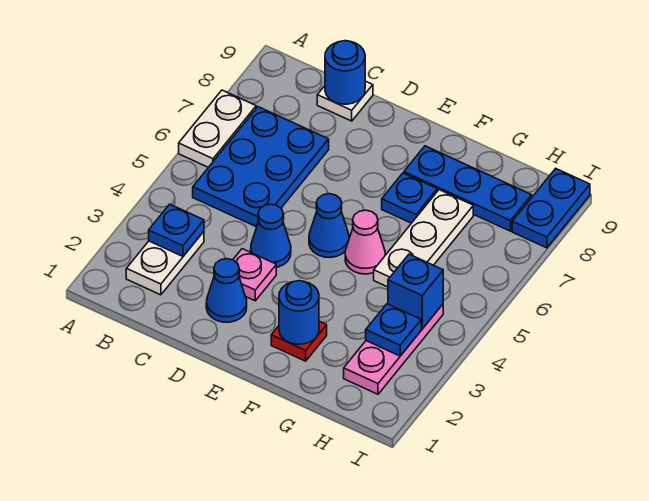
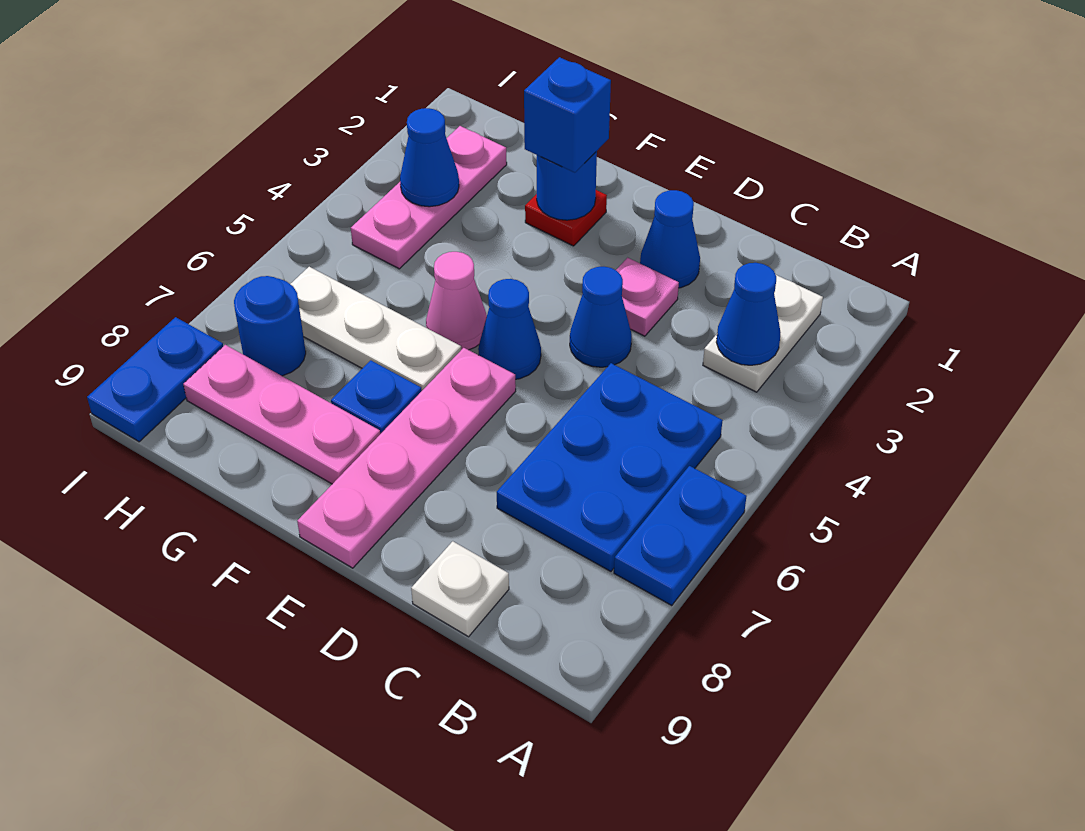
white 1x2 plate [179,90,256,167] -> blue 1x2 plate [614,466,747,605]
blue 1x1 plate [149,204,204,256] -> blue 1x1 cone [716,263,781,365]
blue 1x1 round brick [325,41,365,104] -> blue 1x1 round brick moved to [234,276,306,376]
none -> pink 1x4 plate [297,348,516,568]
blue 1x3 plate [404,146,532,231] -> pink 1x3 plate [183,345,380,484]
white 1x3 plate [374,190,473,287] -> white 1x3 plate turned to [291,267,461,390]
blue 1x1 plate [366,304,421,356] -> blue 1x1 cone [400,108,459,207]
blue 1x1 brick [388,254,443,329] -> blue 1x1 brick moved to [524,57,611,173]

